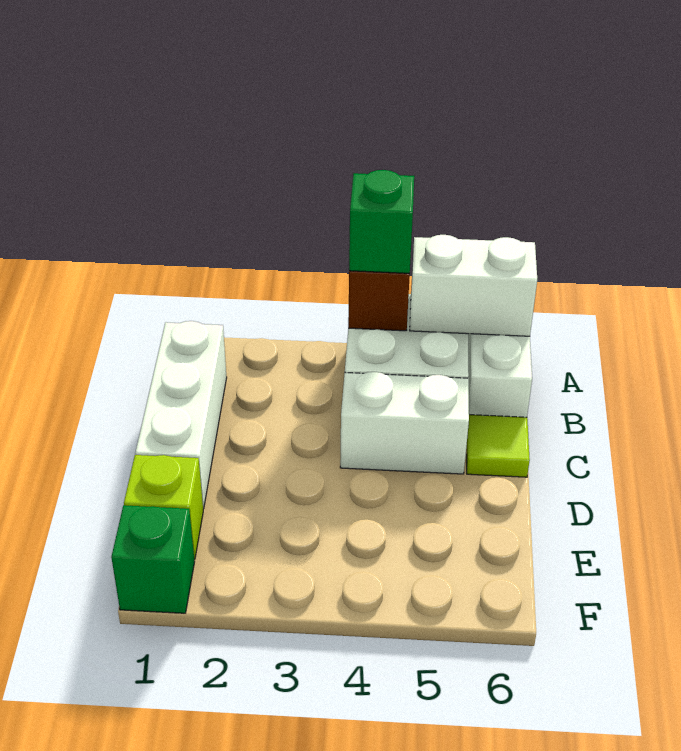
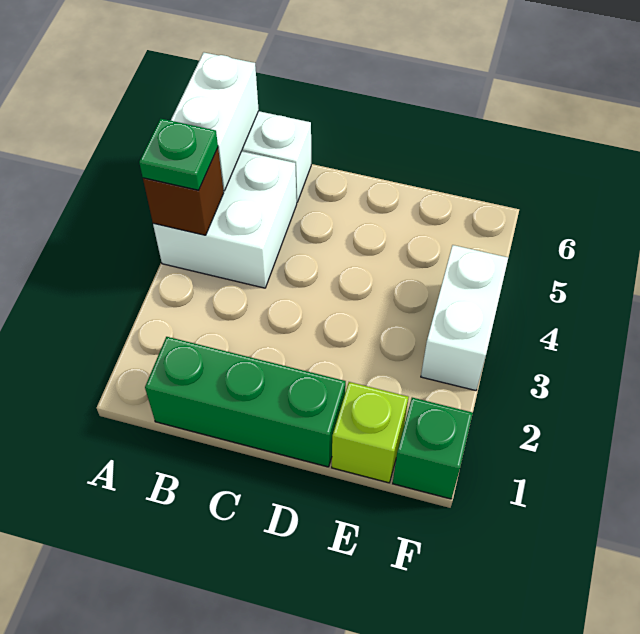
green 1x1 brick [349,170,414,273] -> green 1x1 plate [139,119,218,190]
white 1x3 brick [135,321,227,509] -> green 1x3 brick [145,337,346,467]
white 1x2 brick [340,372,469,474] -> white 1x2 brick moved to [421,245,508,391]
lime 1x1 tile [467,415,530,477] -> none

